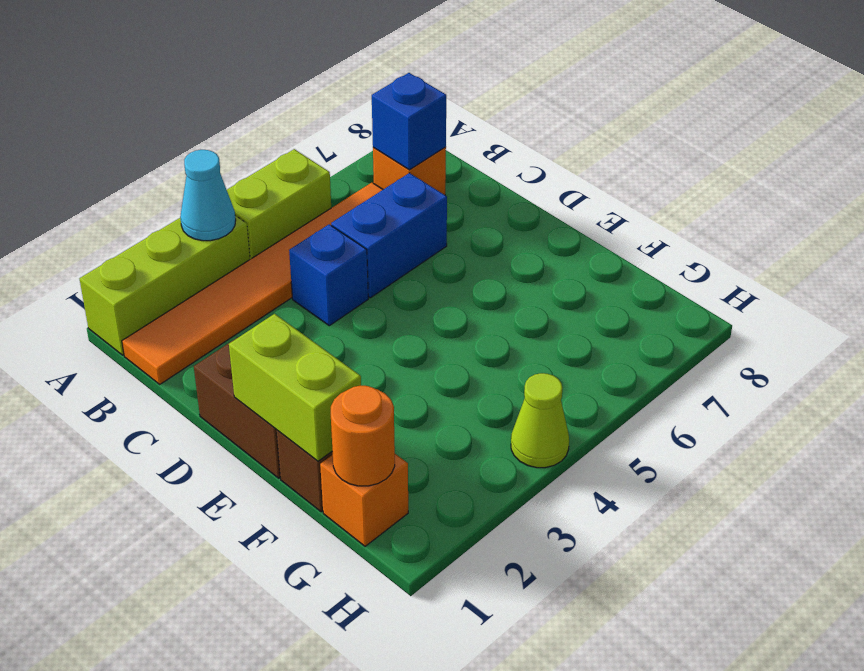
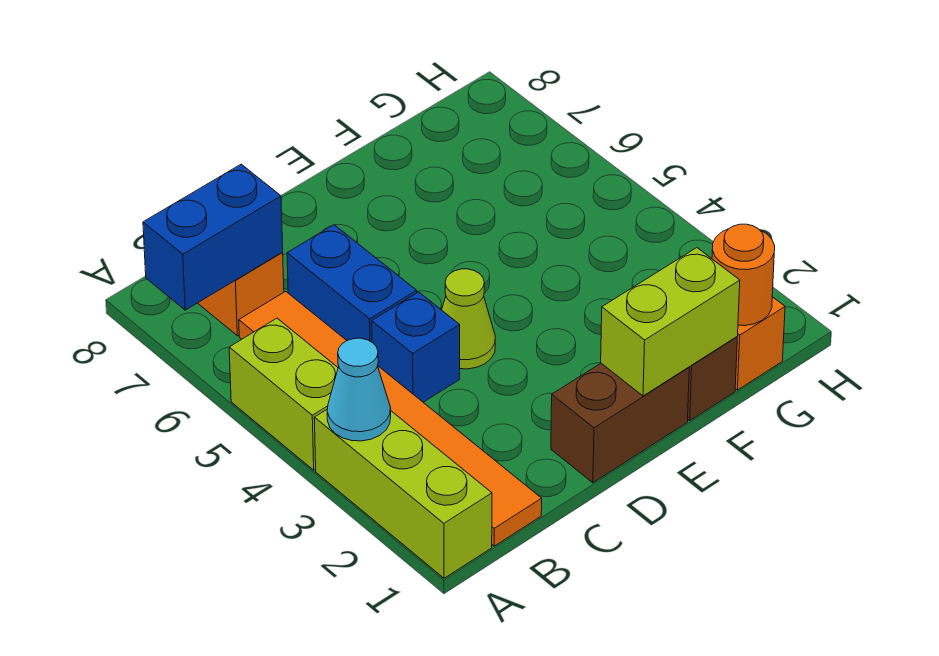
blue 1x1 brick [372,73,446,170] -> blue 1x2 brick [143,164,283,310]
lime 1x1 cone [511,373,569,468] -> lime 1x1 cone moved to [442,269,495,369]

